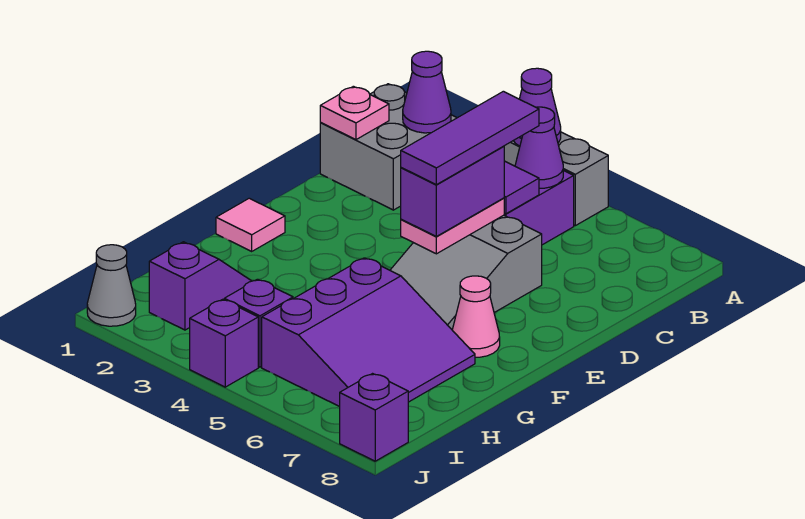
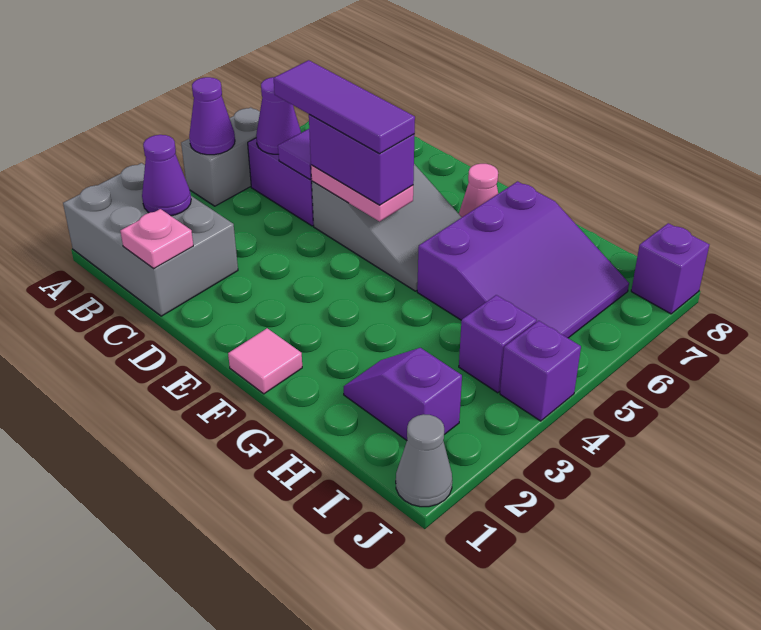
grey 2x2 brick [320,84,457,210] -> grey 2x3 brick [63,163,238,316]
purple 3x3 slope [262,258,475,407] -> purple 3x3 slope turned to [417,181,629,338]

